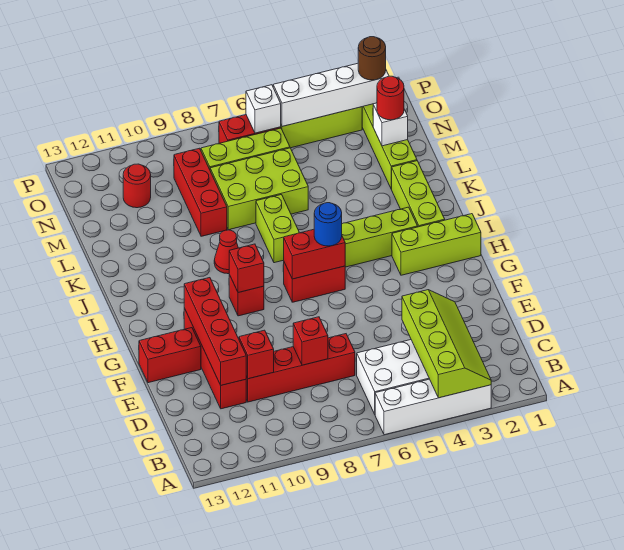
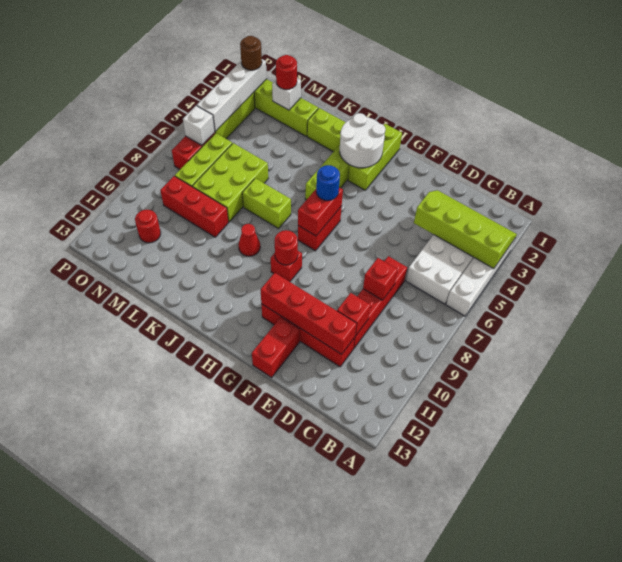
none -> white 2x2 round brick [340,113,385,168]
red 1x1 brick [229,244,264,293] -> red 1x1 round brick [275,230,298,265]

